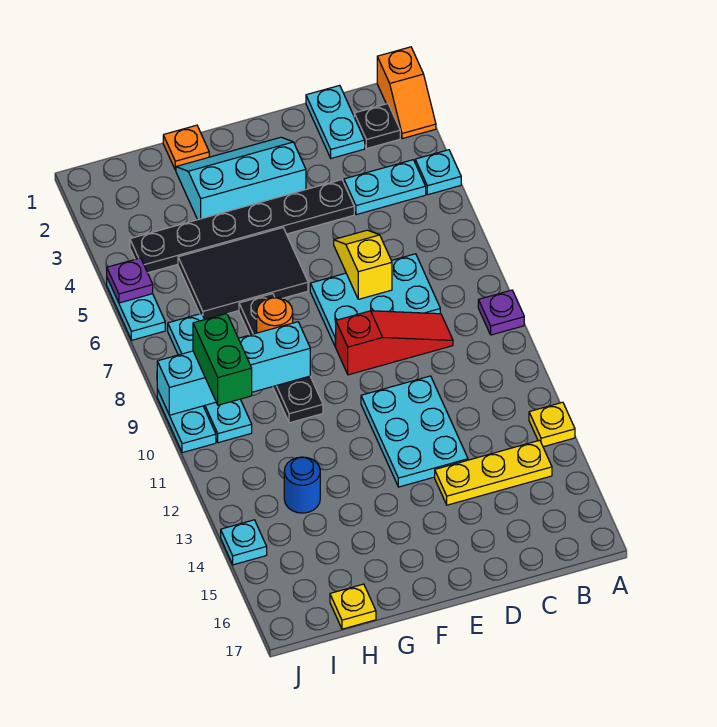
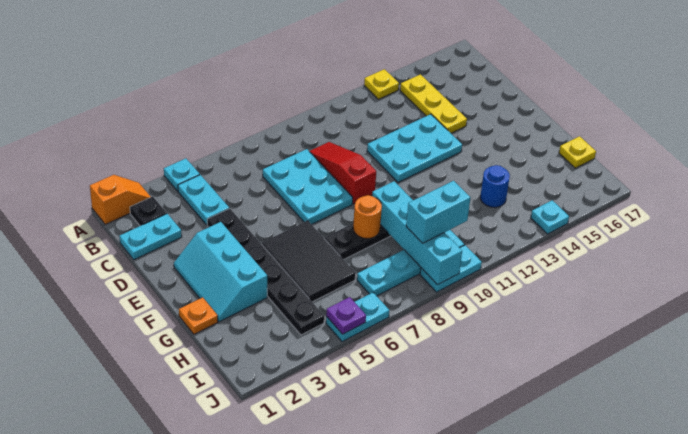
purple 1x1 plate [478,290,524,335] -> none
yellow 1x2 slope [334,230,392,299] -> none
green 1x2 brick [193,314,252,405] -> cyan 1x2 brick [406,181,471,243]

